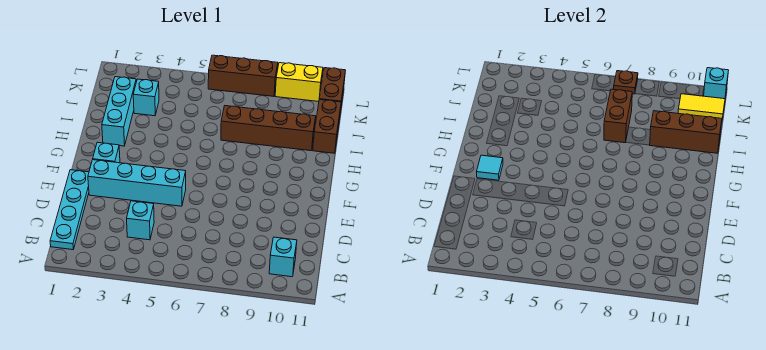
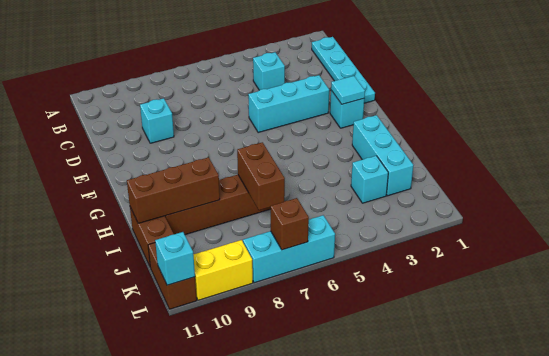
cyan 1x1 brick [269,237,297,277] -> cyan 1x1 brick moved to [140,98,174,143]
cyan 1x4 brick [88,160,186,206] -> cyan 1x3 brick [248,75,329,133]
yellow 1x2 tile [678,94,725,120] -> none
brown 1x3 brick [208,55,278,96] -> cyan 1x3 brick [243,215,335,283]
brown 1x1 plate [614,71,638,94] -> brown 1x1 brick [271,198,309,250]

